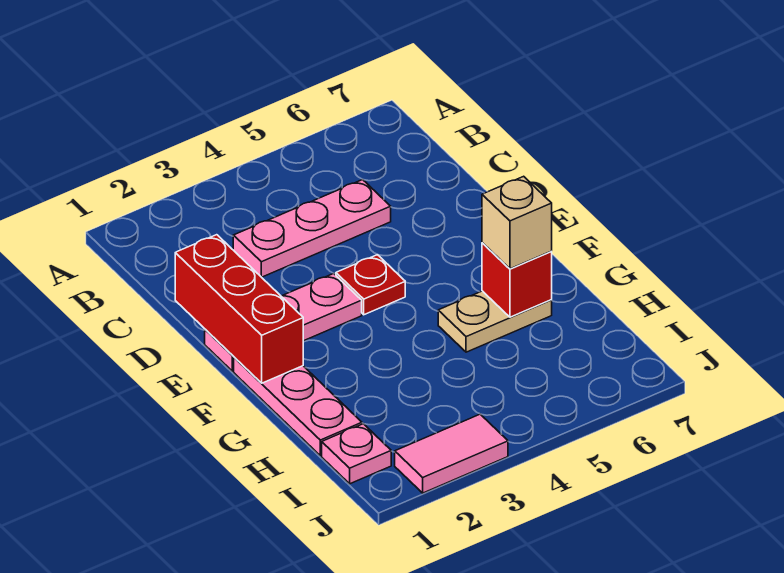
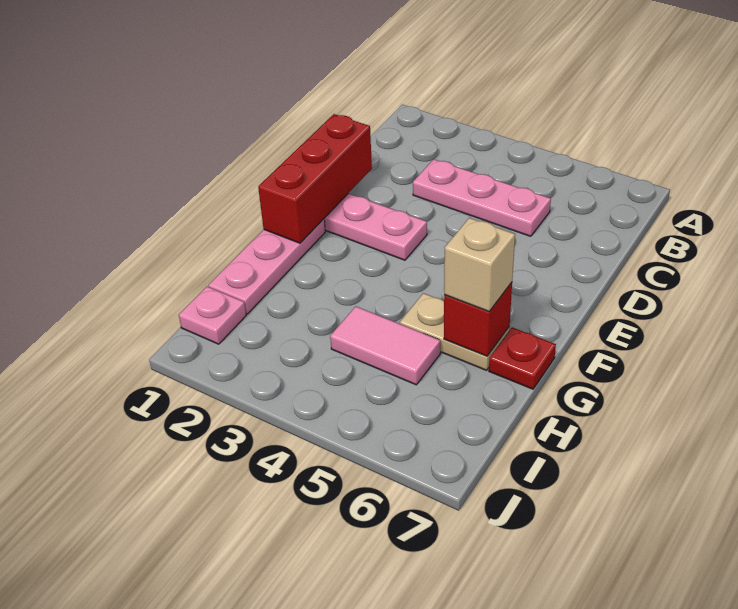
red 1x1 plate [336,255,405,315] -> red 1x1 plate moved to [489,327,556,389]
pink 1x2 tile [395,414,508,493] -> pink 1x2 tile moved to [330,307,440,385]

